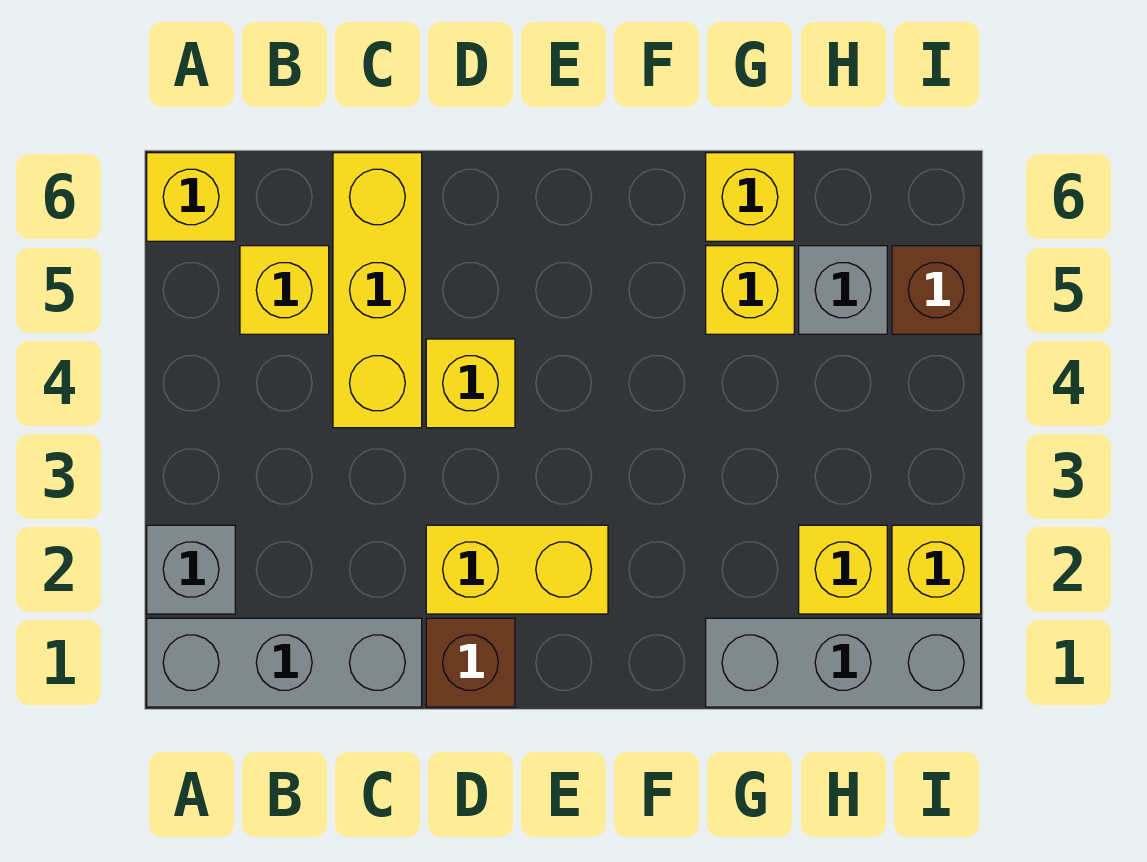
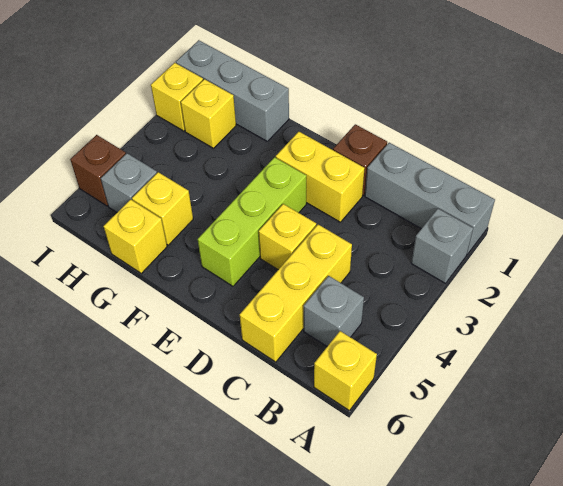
yellow 1x1 brick [240,246,329,334] -> grey 1x1 brick [304,276,364,346]
none -> lime 1x3 brick [198,157,306,286]

